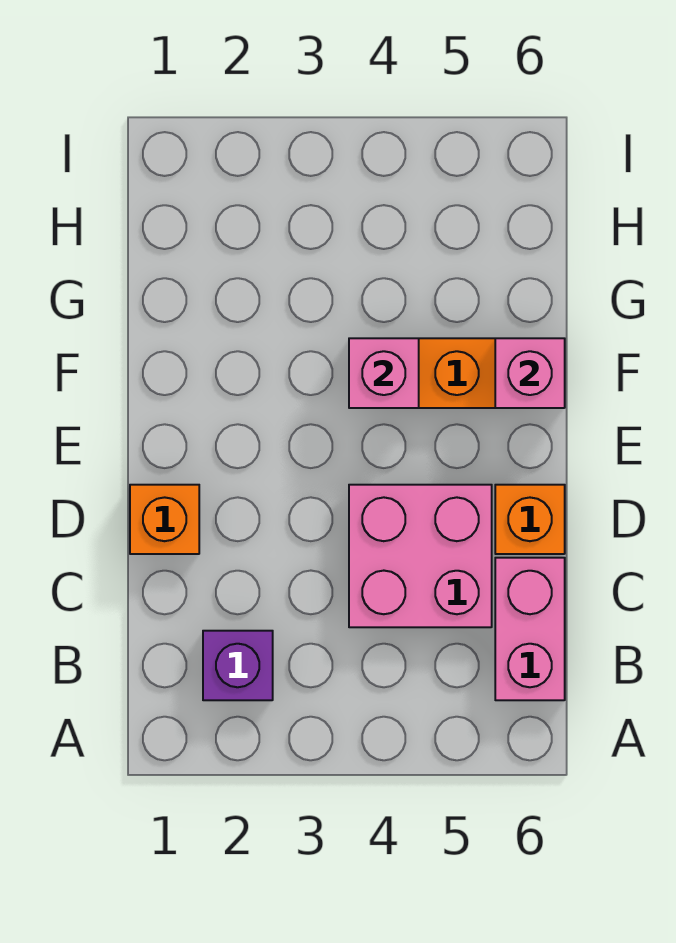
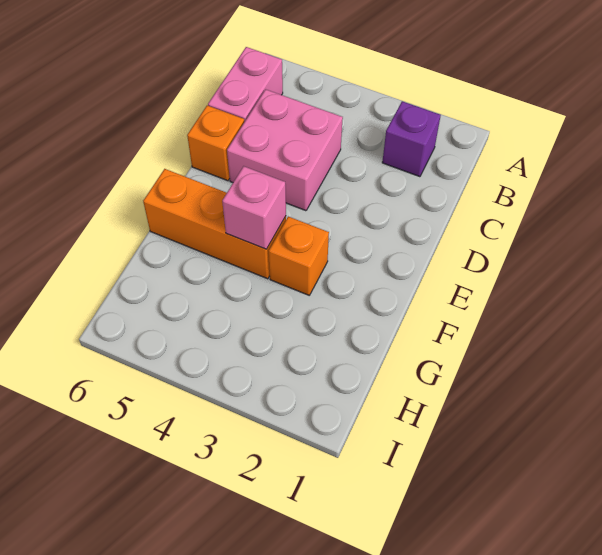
orange 1x1 brick [130,485,199,554] -> orange 1x1 brick moved to [269,217,329,295]
pink 1x1 brick [495,338,565,408] -> none

